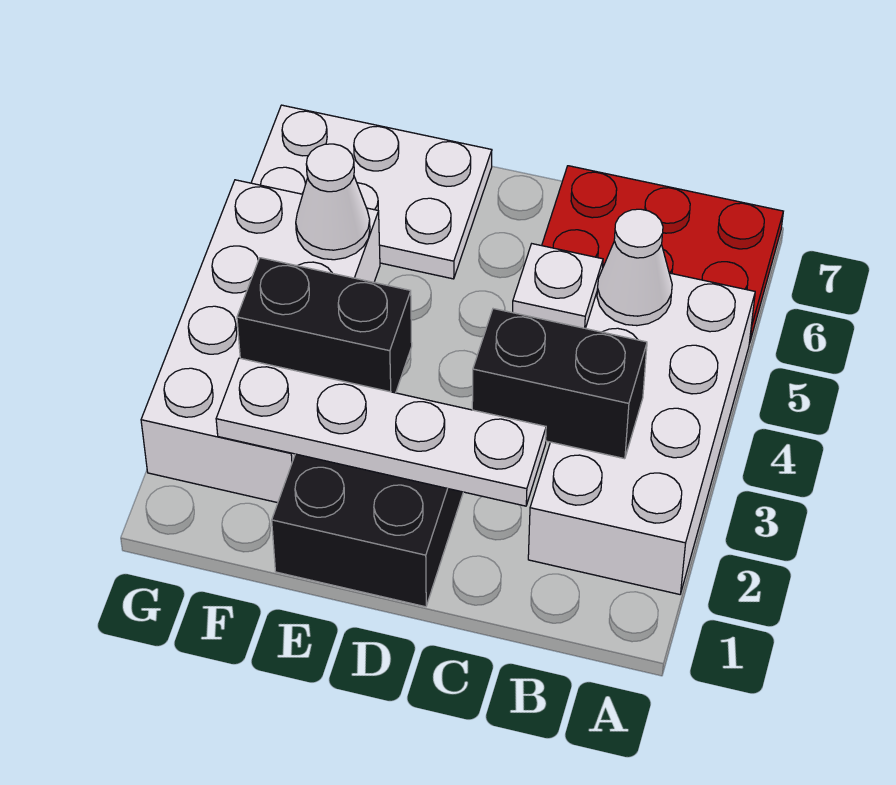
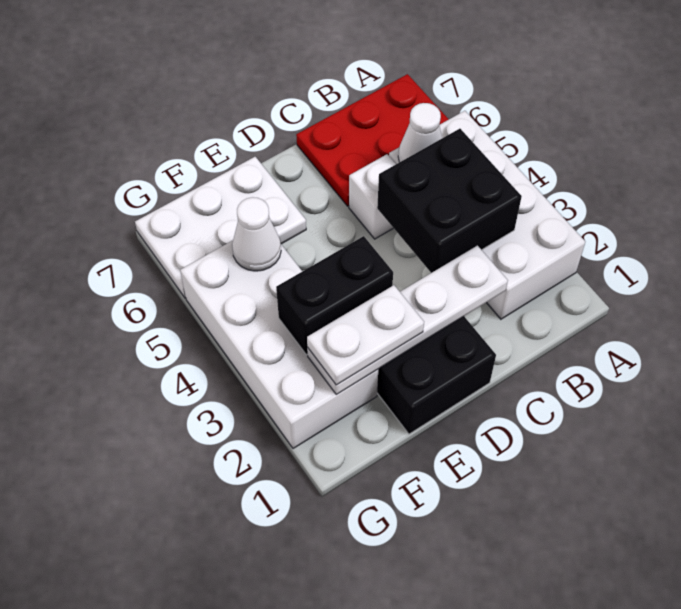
black 1x2 brick [472,309,647,459] -> black 2x2 brick [377,129,522,273]
none -> white 1x2 plate [307,285,424,385]

